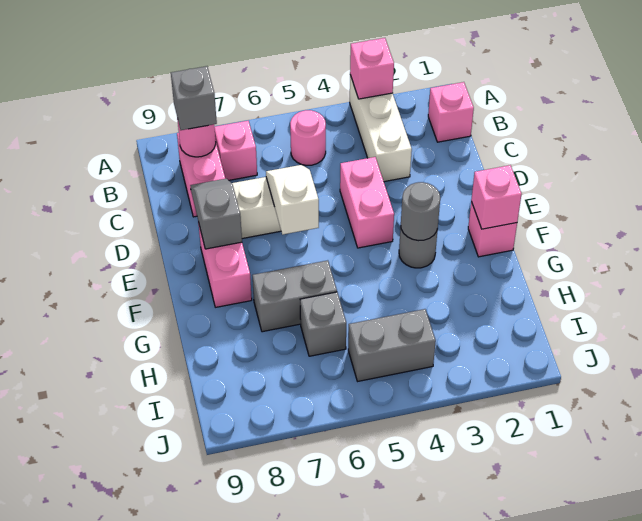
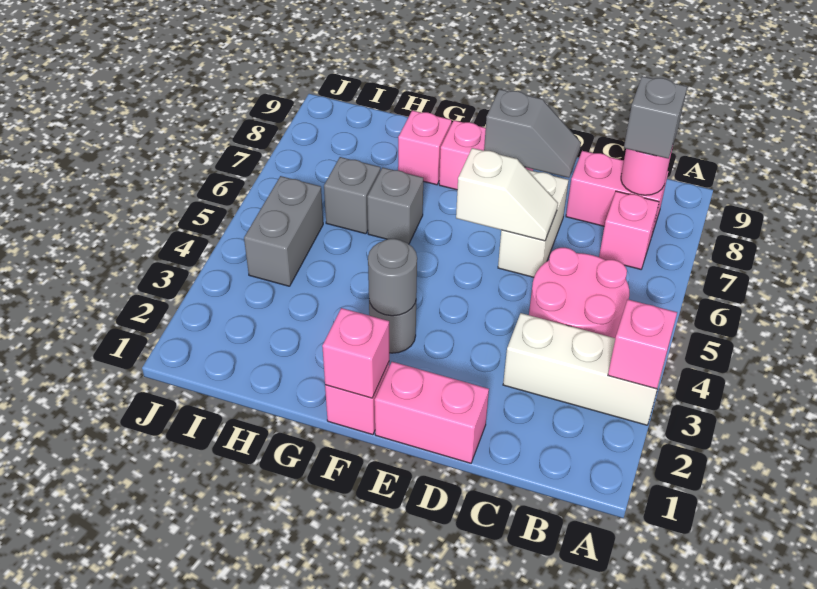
pink 1x1 brick [428,82,474,142] -> pink 1x1 brick moved to [398,110,452,185]
pink 1x1 round brick [290,110,326,165] -> pink 2x2 round brick [529,248,629,338]
pink 1x2 brick [340,157,394,248] -> pink 1x2 brick moved to [375,362,489,463]
grey 1x2 brick [253,260,337,332] -> grey 1x1 brick [367,168,423,244]

